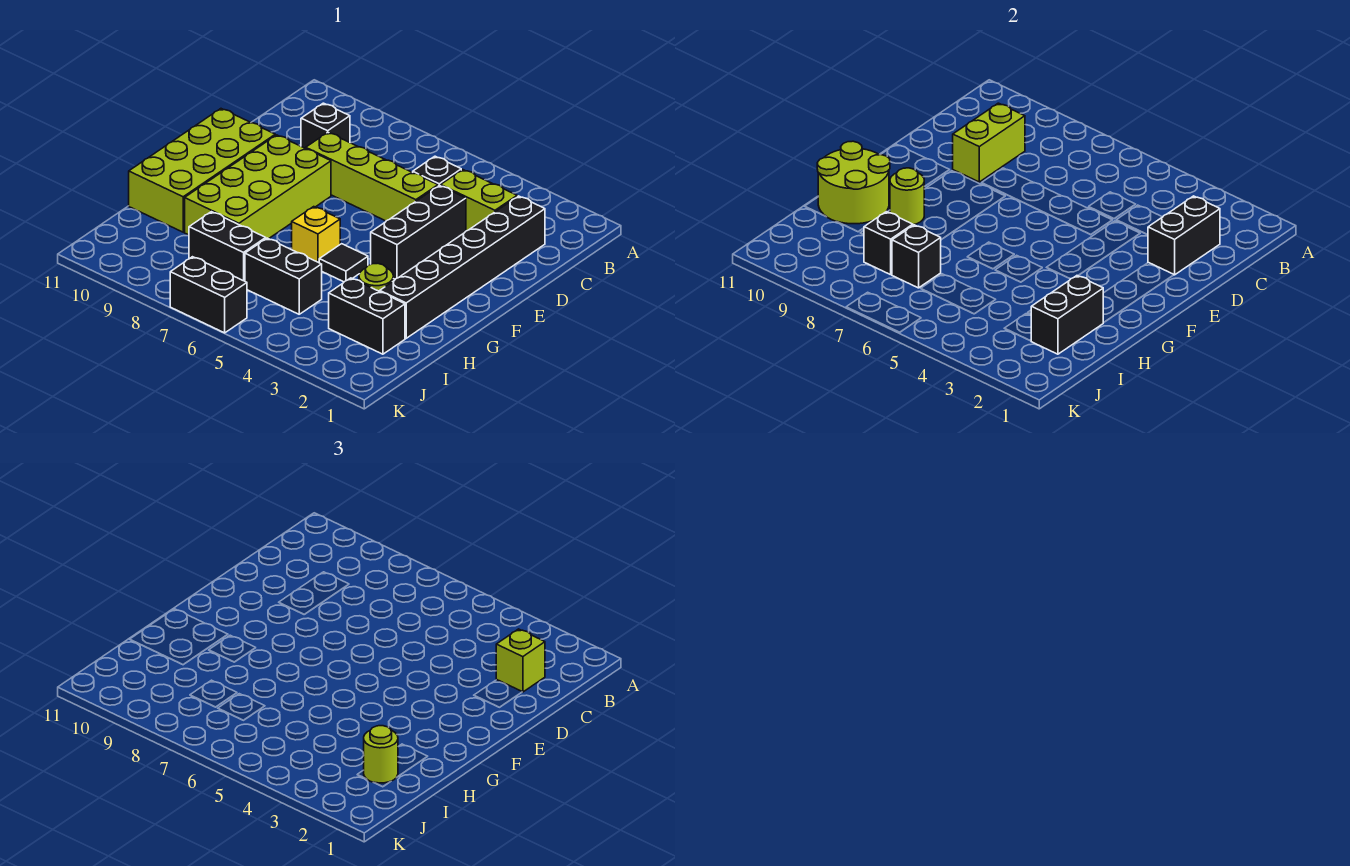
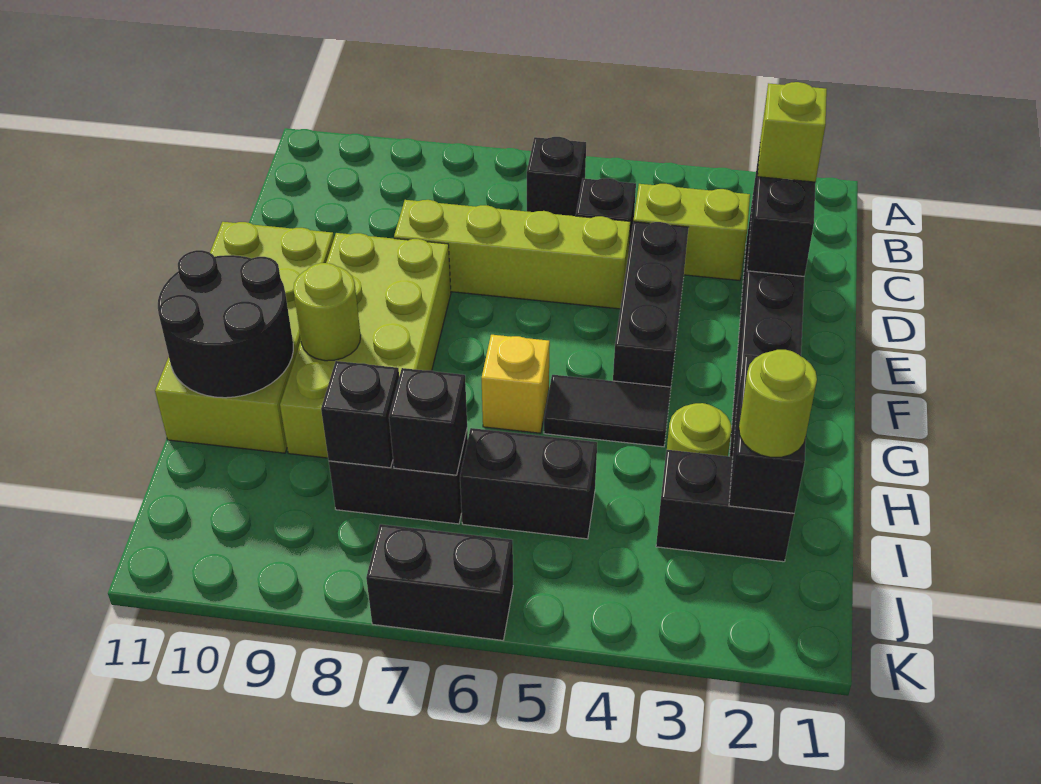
black 1x1 brick [301,103,350,148] -> black 1x1 brick moved to [527,137,586,216]
lime 1x2 brick [953,103,1025,182] -> none
black 1x1 tile [319,244,368,282] -> black 1x2 tile [544,375,671,447]
lime 2x2 round brick [817,141,890,224] -> black 2x2 round brick [158,250,293,398]

